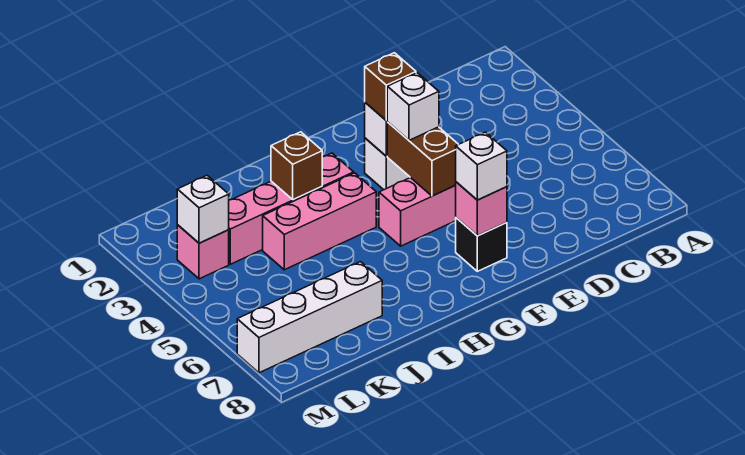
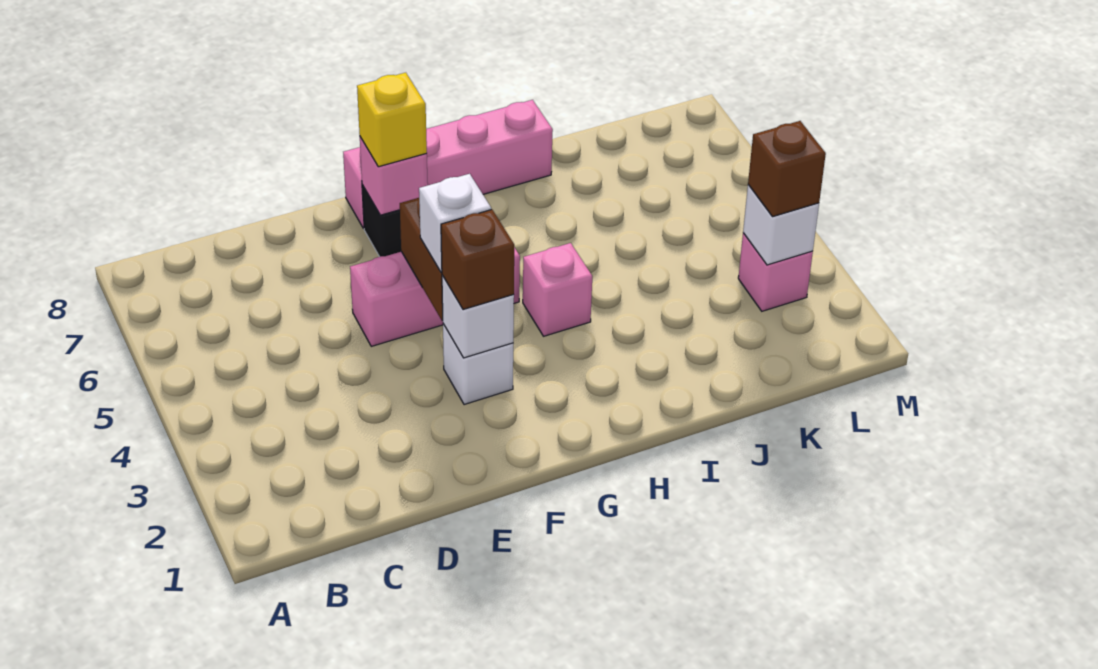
white 1x1 brick [456,132,507,200] -> yellow 1x1 brick [357,73,427,167]
pink 1x4 brick [229,153,354,264] -> pink 1x4 brick moved to [343,100,553,229]
pink 1x3 brick [263,173,376,270] -> pink 1x1 brick [523,243,592,336]
brown 1x1 brick [271,132,322,200] -> brown 1x1 brick moved to [748,121,826,216]
white 1x4 brick [237,262,382,373] -> none

